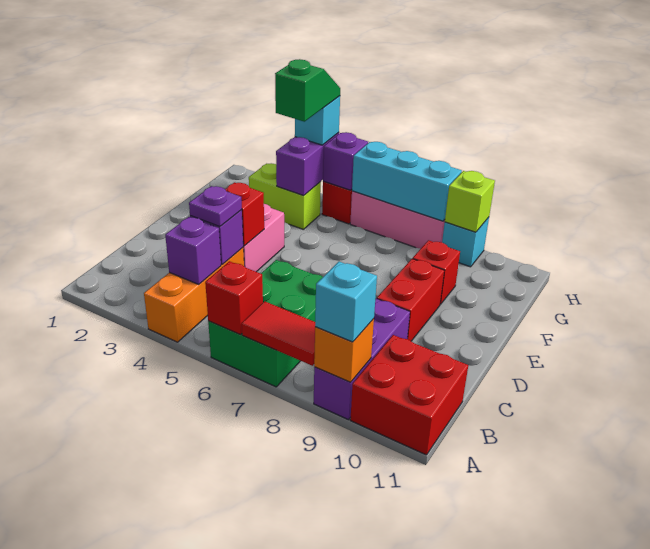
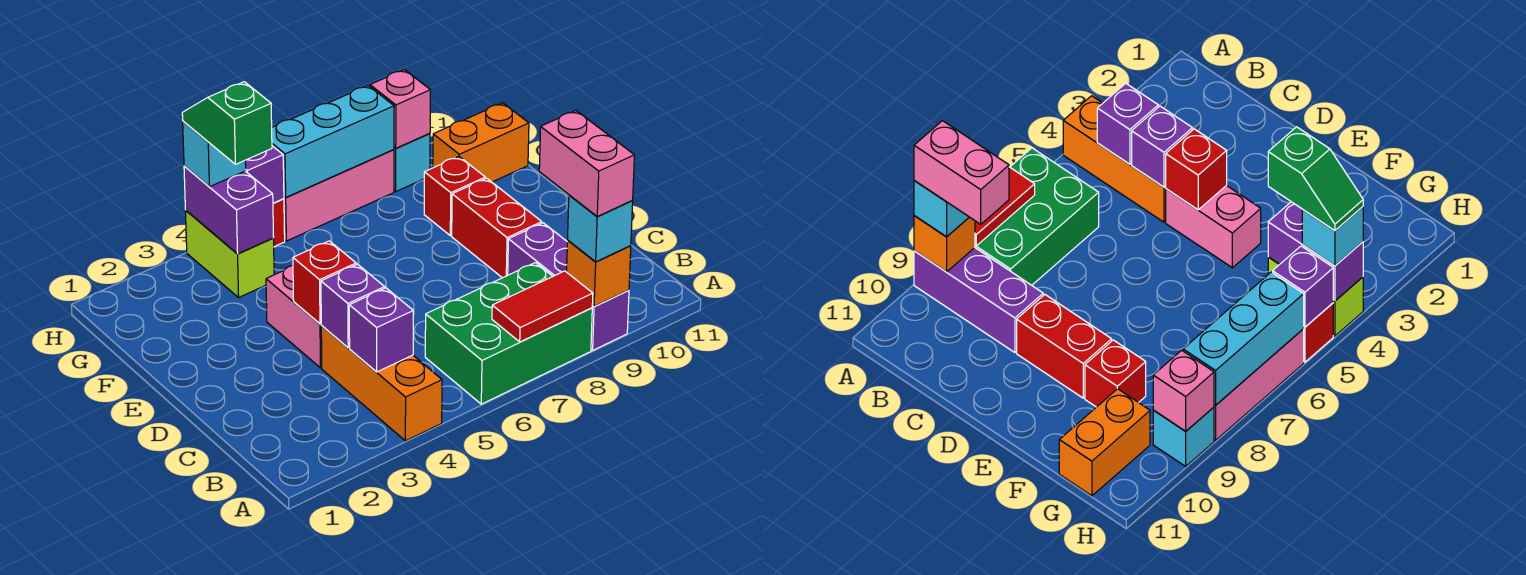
green 2x3 brick [208,260,323,387] -> green 2x3 brick turned to [425,263,592,404]
red 1x1 brick [205,261,263,335] -> none
none -> pink 1x2 brick [539,111,634,216]
red 2x2 brick [350,335,468,455] -> none
purple 1x1 plate [189,186,242,227] -> none
lime 1x2 brick [249,163,321,229] -> lime 1x2 brick turned to [186,211,274,297]
none -> orange 1x2 brick [433,103,529,182]
lime 1x1 brick [445,171,495,232] -> pink 1x1 brick [370,70,430,148]

